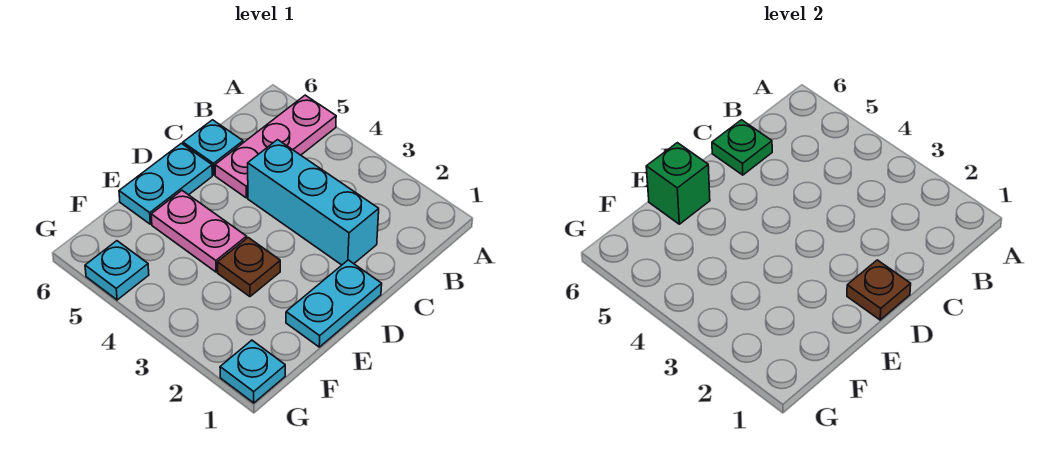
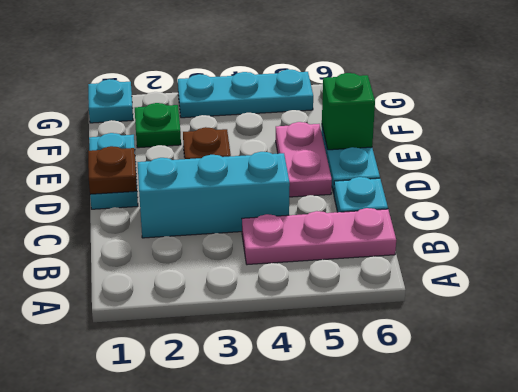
pink 1x3 plate [215,95,336,198] -> pink 1x3 plate turned to [242,208,396,265]
green 1x1 plate [712,120,772,175] -> green 1x1 plate moved to [135,103,181,148]
pink 1x2 plate [151,191,247,272] -> pink 1x2 plate turned to [276,122,332,197]
cyan 1x1 plate [85,241,149,300] -> cyan 1x3 plate [178,69,313,118]

